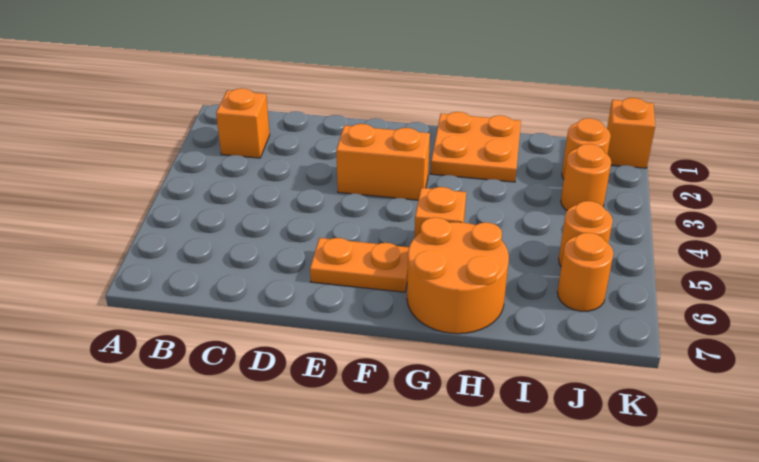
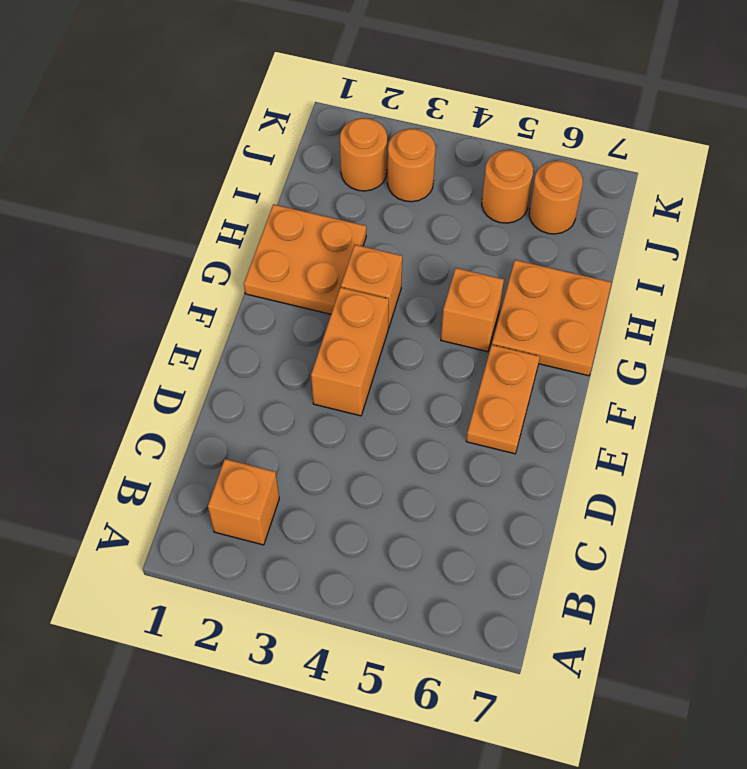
orange 2x2 round brick [407,218,509,334] -> orange 2x2 plate [492,260,612,376]
orange 1x1 brick [607,98,655,168] -> orange 1x1 brick moved to [341,245,402,328]

